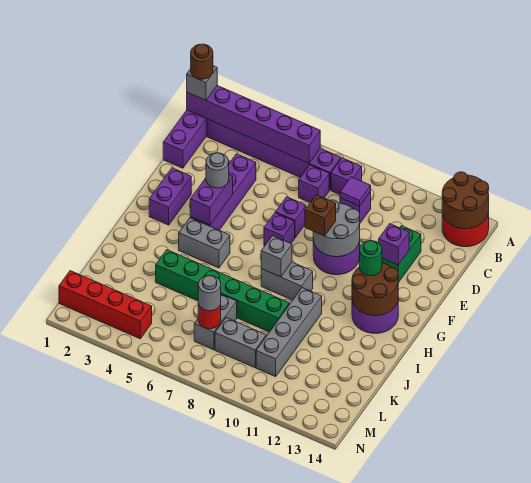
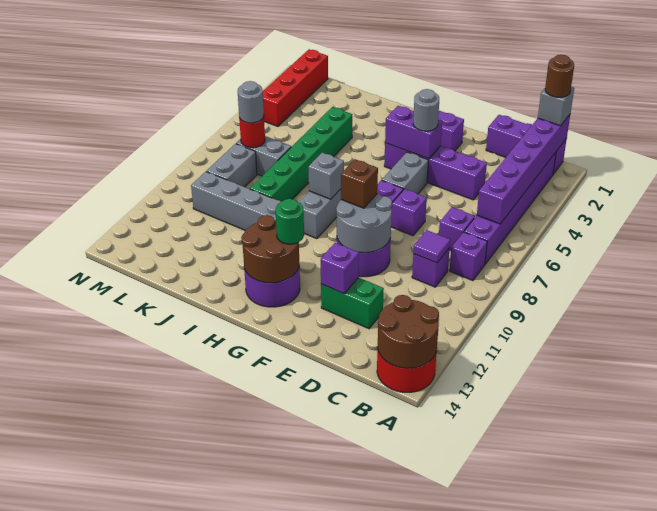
grey 1x2 brick [179,218,230,268] -> grey 1x2 brick moved to [382,152,428,194]

